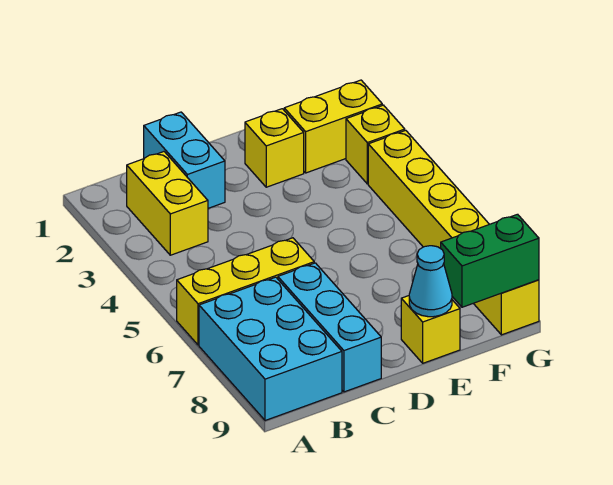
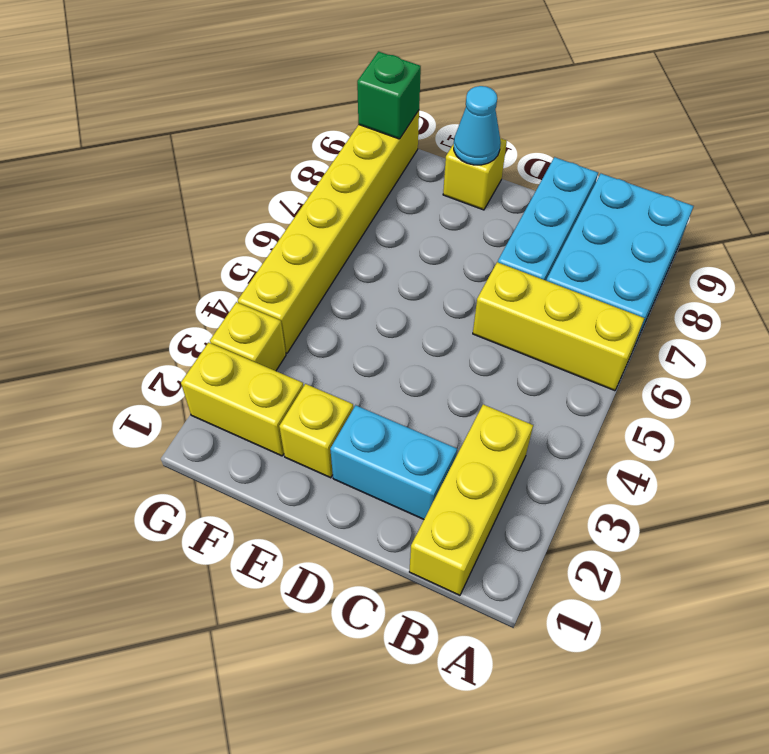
yellow 1x2 brick [127,152,208,255] -> yellow 1x3 brick [409,404,533,595]
cyan 1x2 brick [144,112,225,208] -> cyan 1x2 brick turned to [330,405,457,519]
green 1x2 brick [441,214,539,307] -> green 1x1 brick [357,51,421,139]

